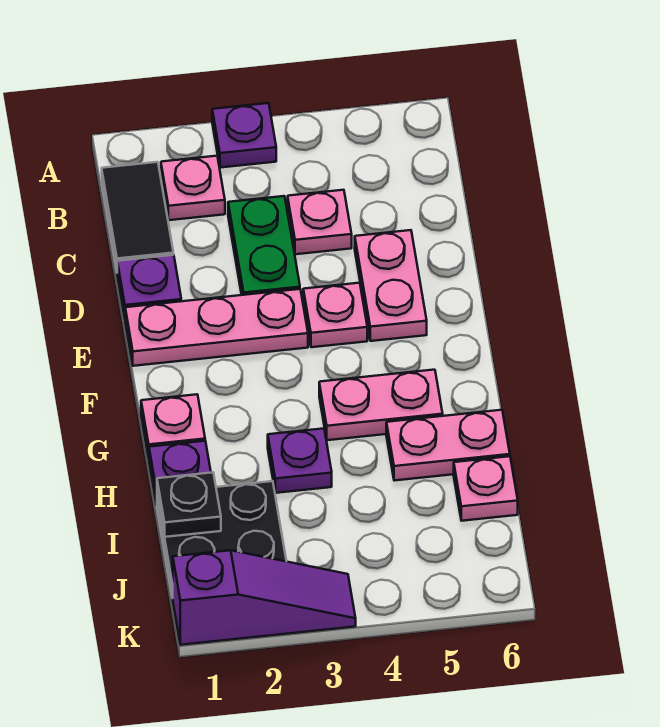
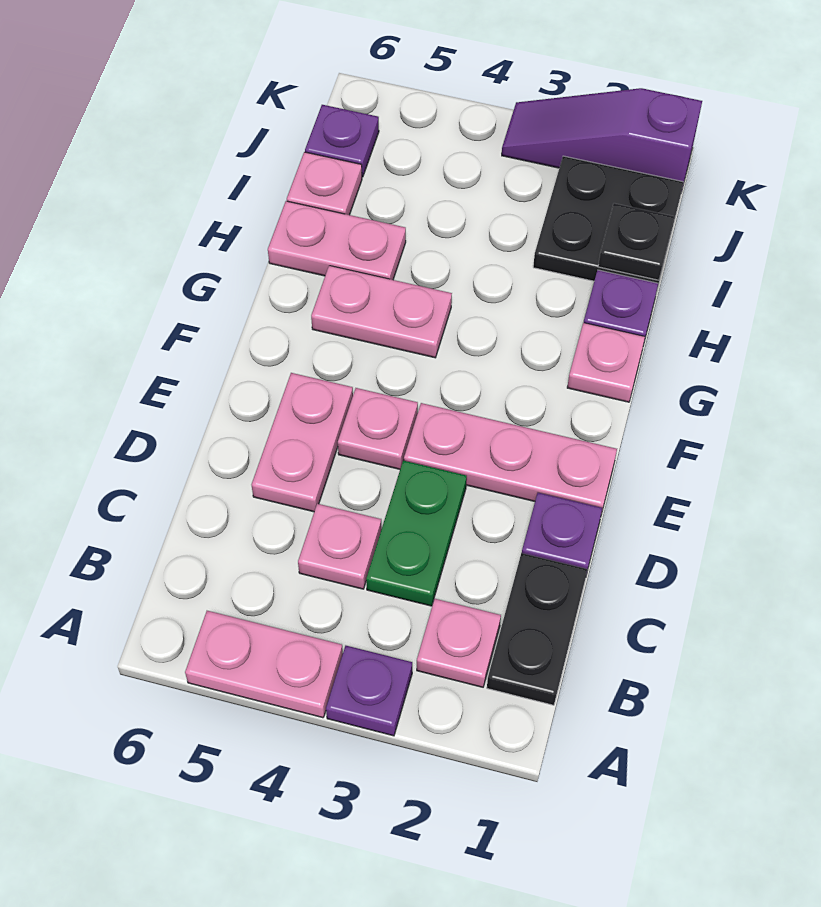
none -> pink 1x2 plate [185,611,343,718]
black 1x2 tile [102,162,173,270] -> black 1x2 plate [487,553,587,705]
purple 1x1 plate [268,428,332,493] -> purple 1x1 plate moved to [305,105,379,177]

